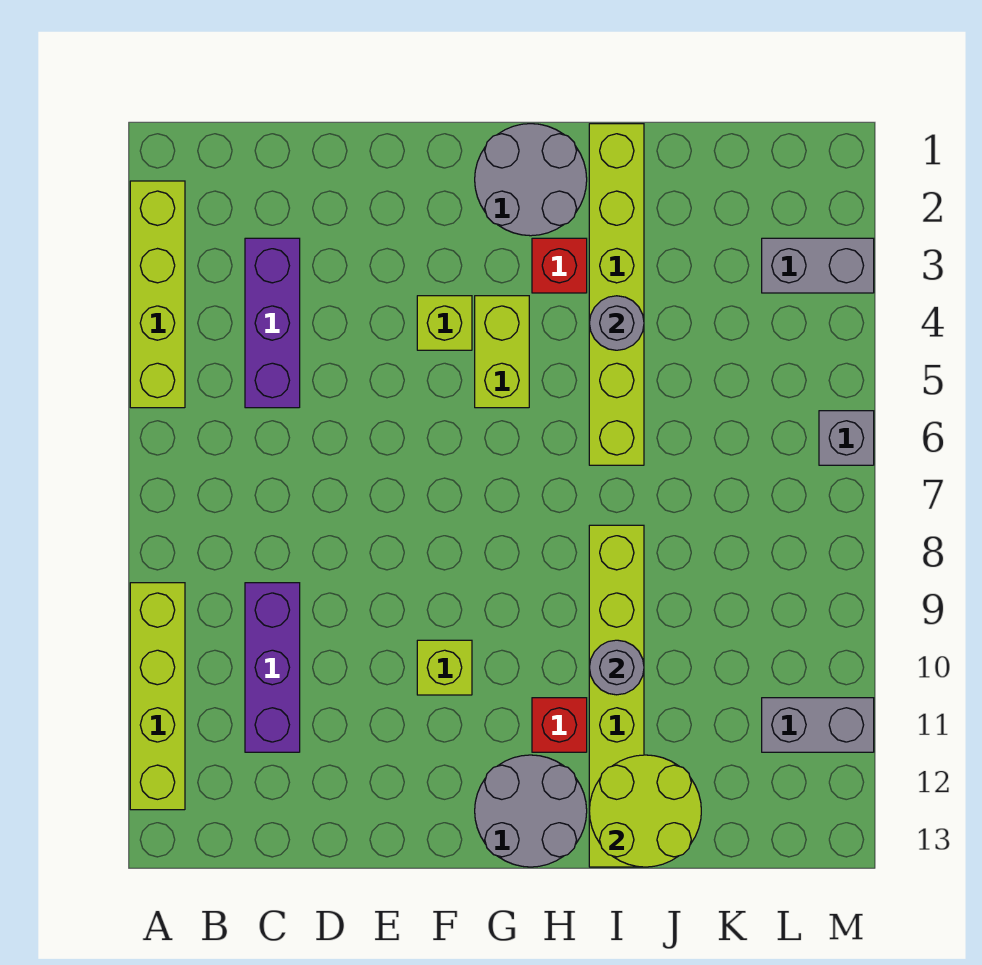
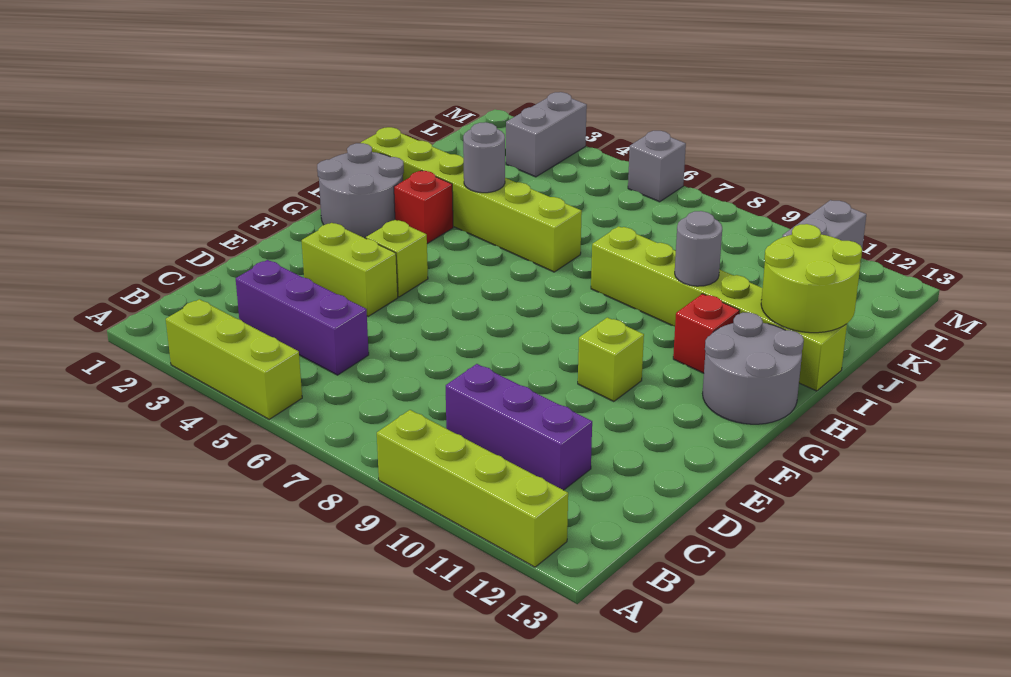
lime 1x4 brick [130,181,185,408] -> lime 1x3 brick [166,299,302,419]
lime 1x2 brick [475,296,529,408] -> lime 1x2 brick moved to [302,223,398,316]

